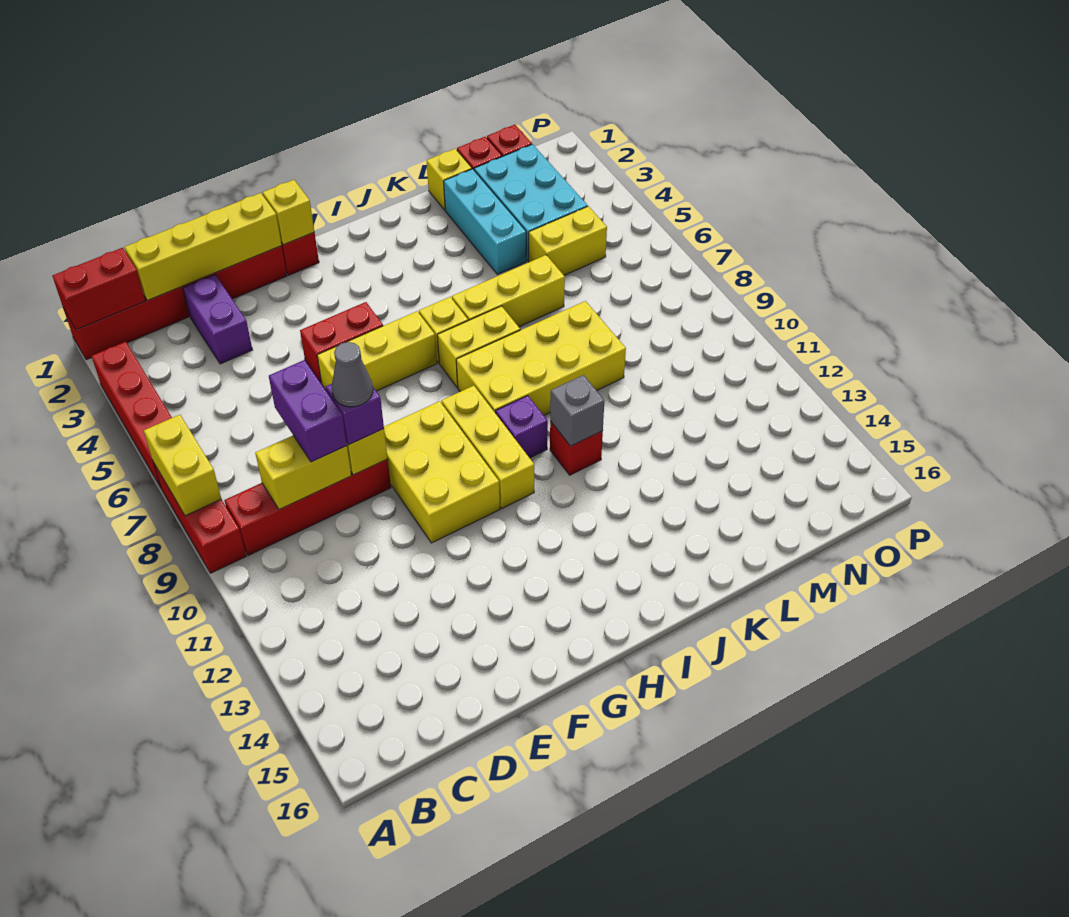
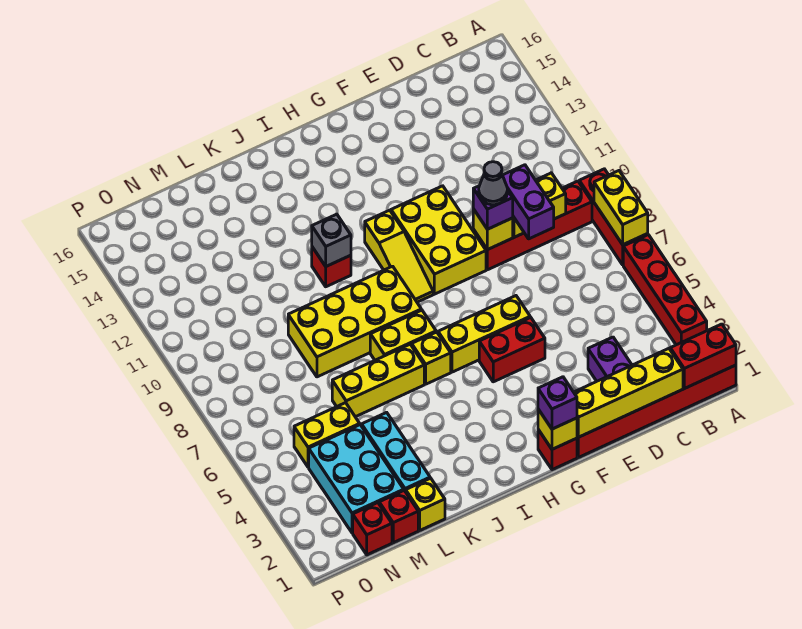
yellow 1x3 brick [441,386,534,508] -> yellow 1x3 slope [365,210,433,302]
purple 1x1 brick [496,396,548,458] -> purple 1x1 brick moved to [538,377,577,429]

